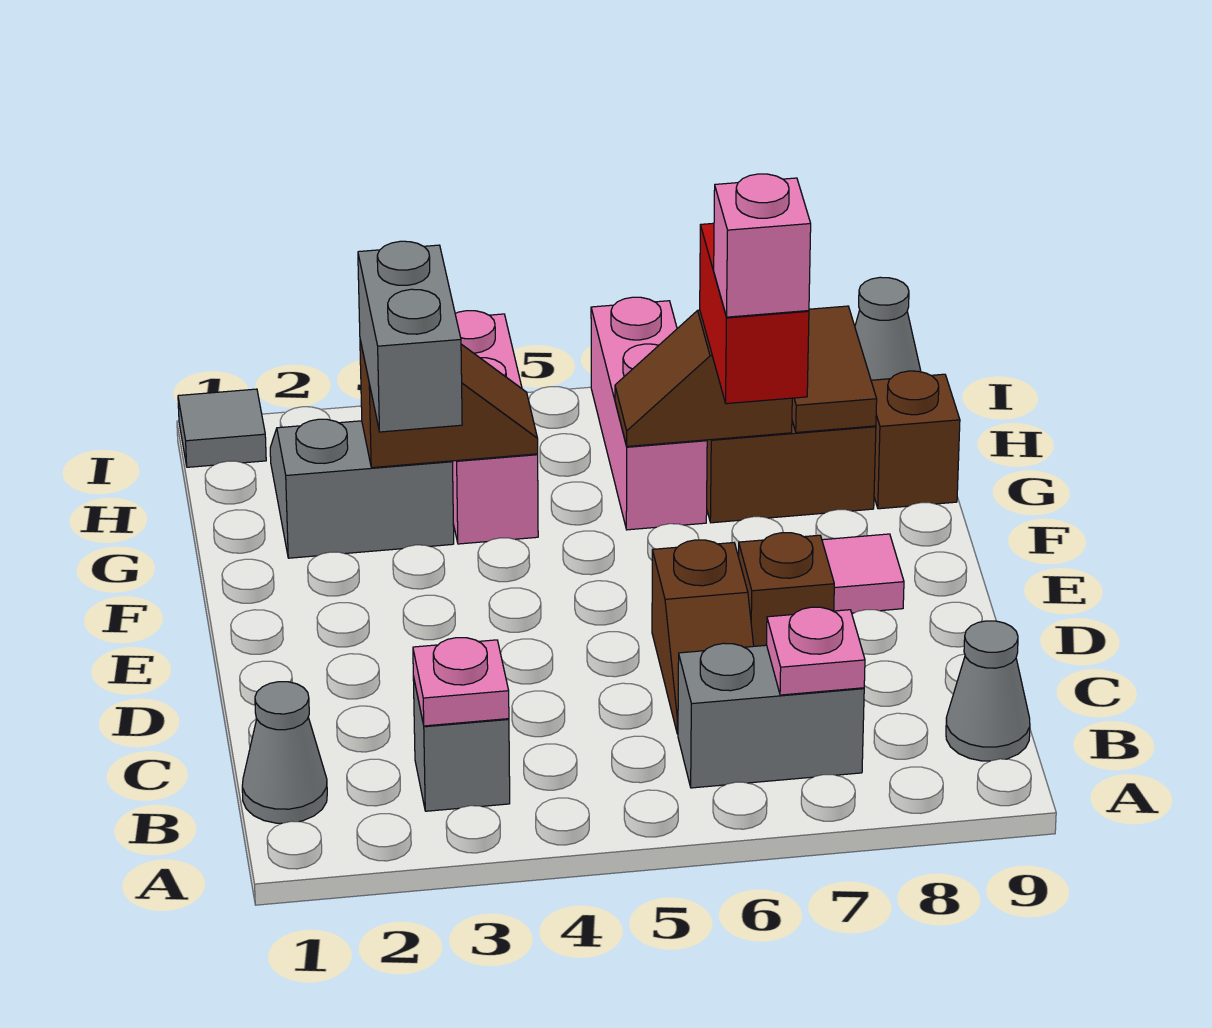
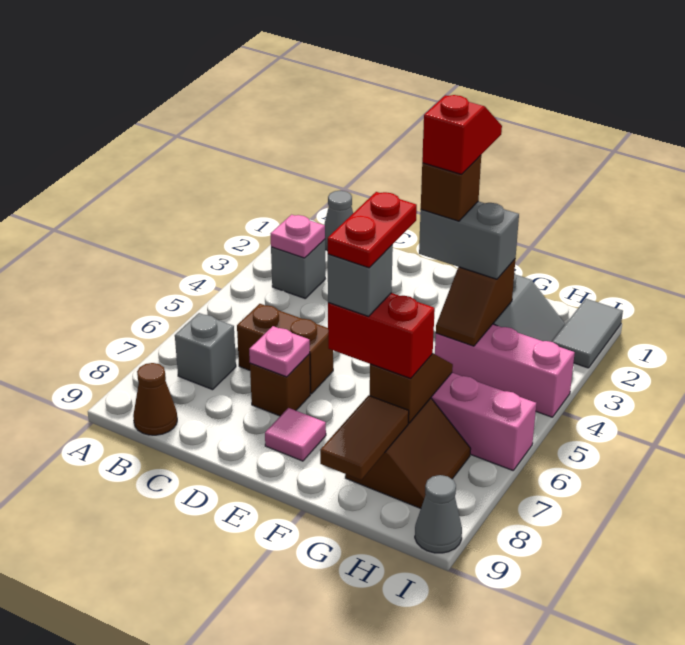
grey 1x2 brick [678,643,864,788] -> grey 1x1 brick [175,313,236,390]
pink 1x1 plate [766,607,865,695] -> pink 1x1 plate moved to [249,326,310,377]
grey 1x1 cone [946,621,1030,761] -> brown 1x1 cone [133,363,177,435]
brown 1x2 slope [652,540,754,734] -> brown 1x2 brick [237,304,333,394]
none -> red 1x2 slope [422,95,502,174]
none -> red 1x2 plate [328,192,417,268]
pink 1x1 brick [714,174,811,317] -> grey 1x1 brick [328,245,393,316]
brown 1x2 tile [792,306,877,432] -> brown 1x2 tile turned to [320,395,409,480]
brown 1x1 brick [871,371,960,509] -> brown 1x1 brick moved to [421,155,481,221]
grey 1x1 tile [178,389,266,467] -> grey 1x2 tile [552,299,623,368]

